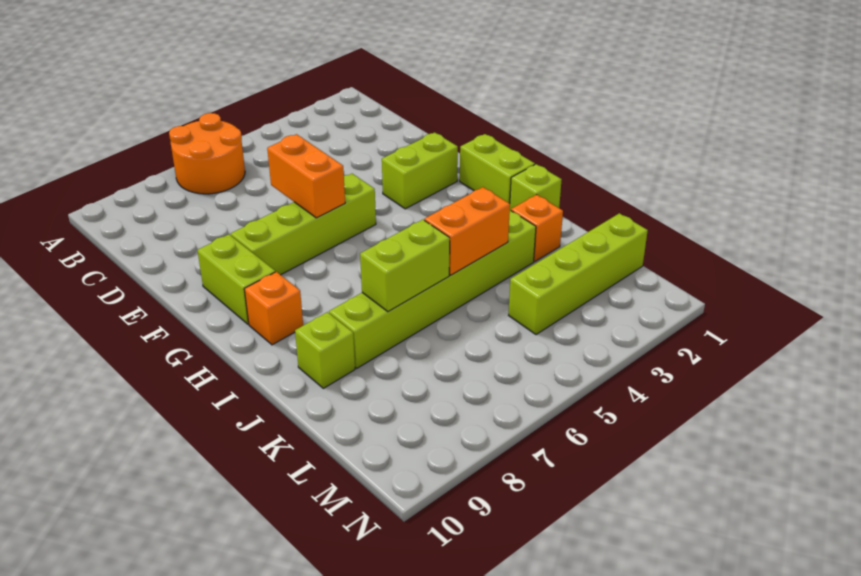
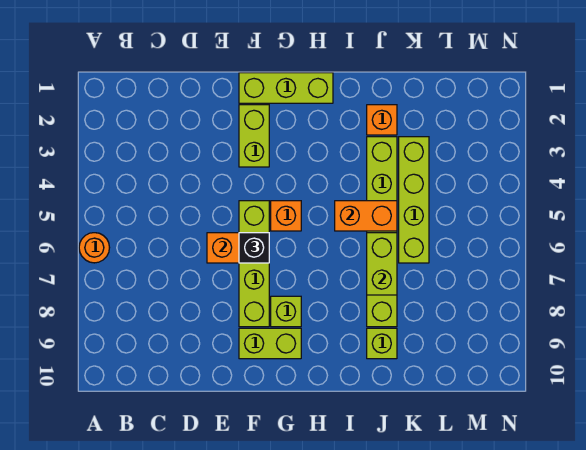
orange 2x2 round brick [169,113,245,194] -> orange 1x1 round brick [79,233,110,263]
none -> black 1x1 brick [239,233,269,263]
lime 1x2 brick [460,134,535,204] -> lime 1x3 brick [239,73,333,103]
orange 1x1 brick [244,272,303,345] -> orange 1x1 brick moved to [271,201,301,231]
lime 1x1 brick [510,164,562,210] -> lime 1x1 brick moved to [271,296,301,327]
orange 1x2 brick [424,187,510,275] -> orange 1x2 brick turned to [335,201,397,231]
lime 1x4 brick [509,213,648,335] -> lime 1x4 brick moved to [399,137,429,263]

